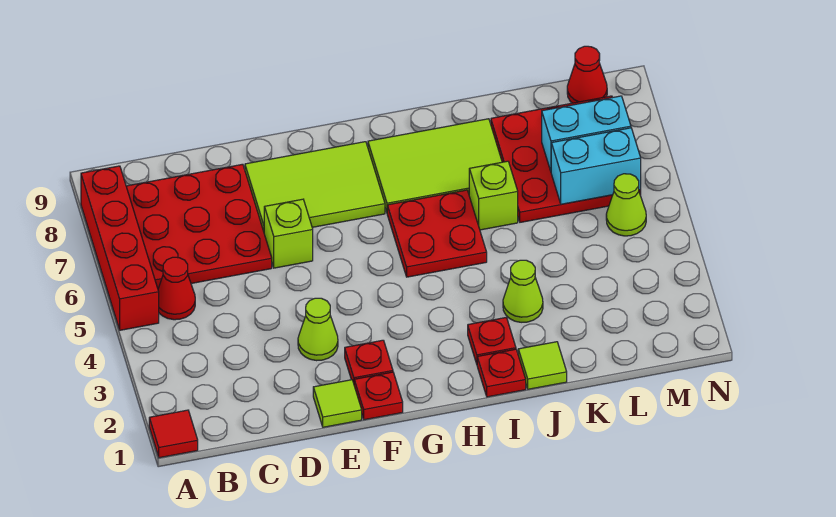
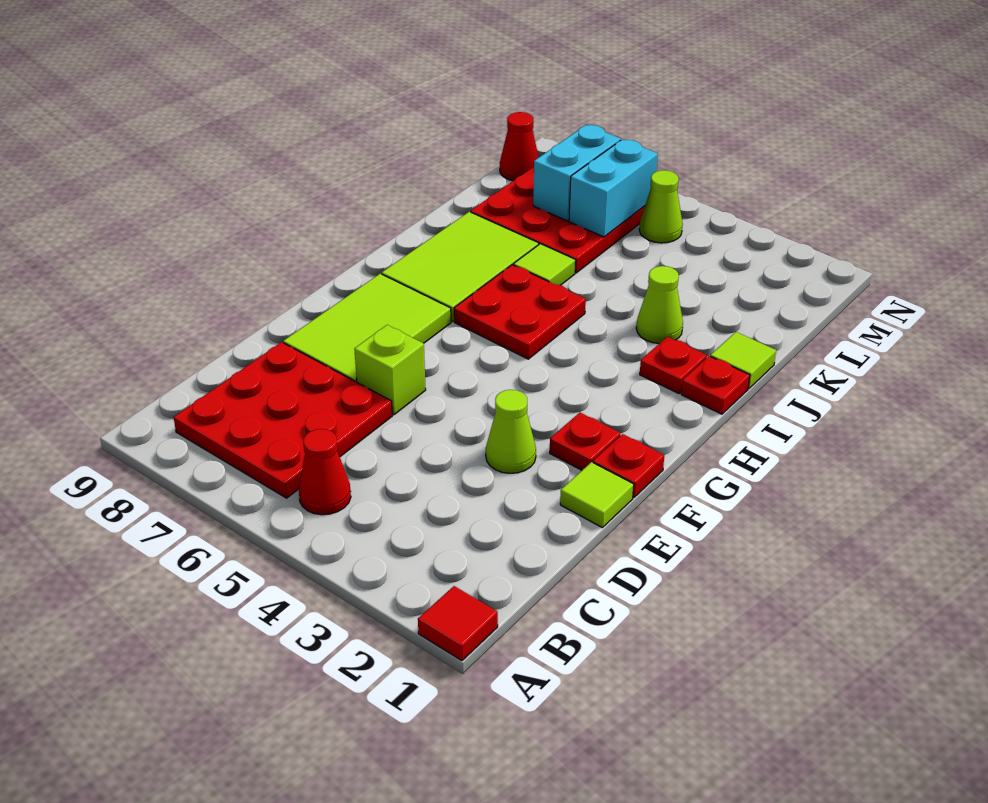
red 1x4 brick [81,166,159,330] -> none
lime 1x1 brick [469,161,518,230] -> lime 1x1 tile [513,244,576,285]

